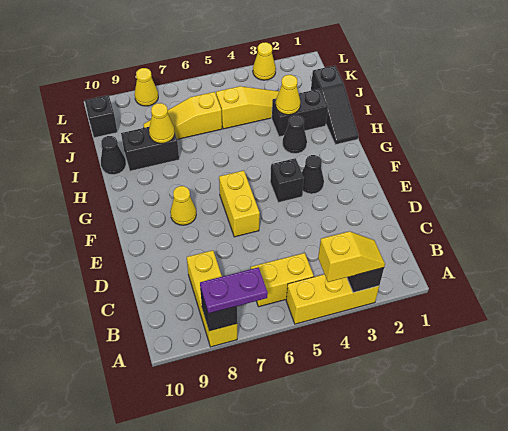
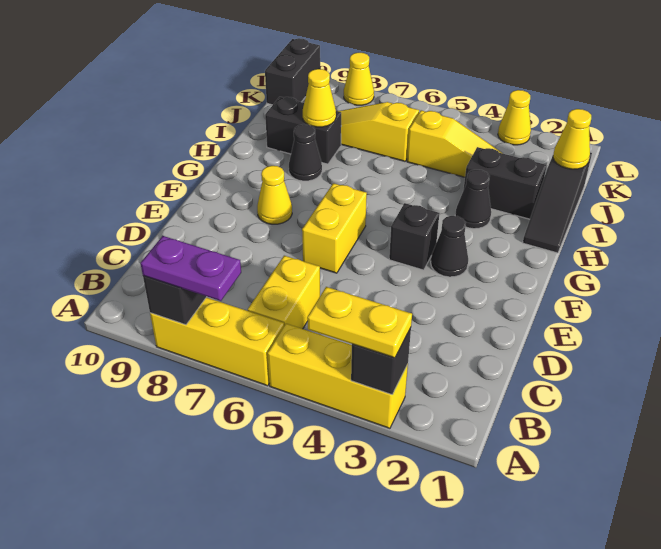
yellow 1x2 slope [318,231,385,282] -> yellow 1x2 plate [307,287,412,358]
yellow 1x3 brick [187,250,237,347] -> yellow 1x3 brick turned to [150,297,284,386]
yellow 1x2 brick [251,253,314,307] -> yellow 1x2 brick turned to [248,256,320,329]
yellow 1x1 cone [276,75,300,115] -> yellow 1x1 cone moved to [553,109,591,169]
black 1x1 cone [101,136,126,175] -> black 1x1 cone moved to [289,124,322,181]
black 1x1 brick [85,95,117,138] -> black 1x2 brick [265,38,320,105]

